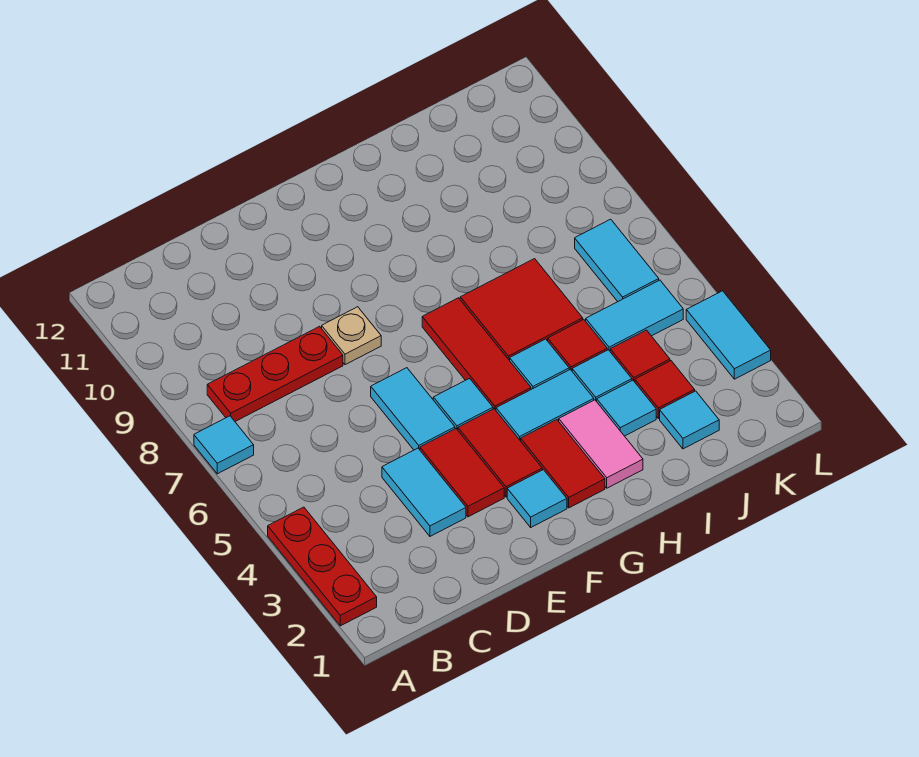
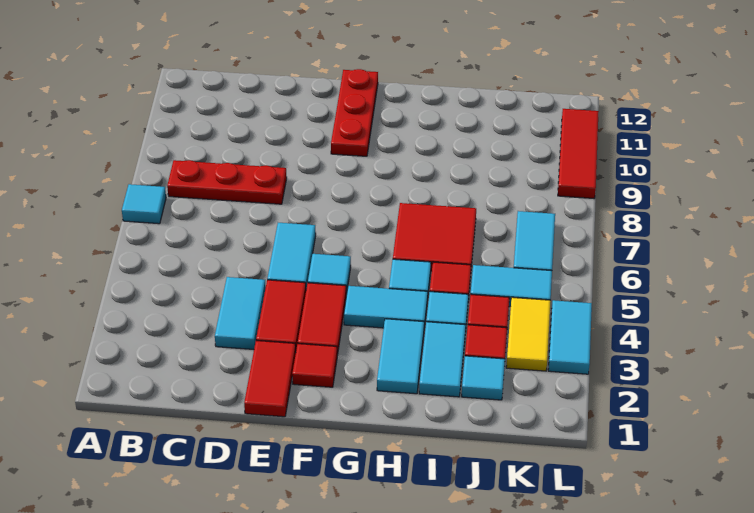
red 1x3 plate [268,507,377,626] -> red 1x3 plate moved to [331,69,378,156]
tan 1x1 plate [322,307,381,365] -> none
cyan 1x1 tile [507,470,567,527] -> red 1x1 tile [292,344,337,387]
red 1x2 tile [521,420,605,508] -> red 1x2 tile moved to [244,341,296,417]
red 1x3 tile [422,298,531,410] -> red 1x3 tile moved to [558,109,599,198]
pink 1x2 tile [559,400,643,488] -> cyan 1x2 tile [377,319,424,394]
cyan 1x1 tile [597,380,656,436] -> cyan 1x2 tile [419,322,466,397]
none -> yellow 1x2 tile [506,297,551,371]

